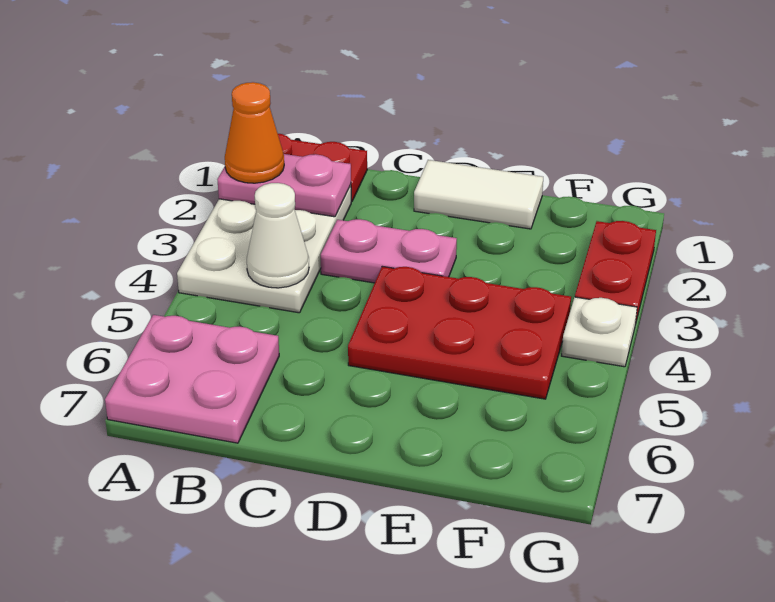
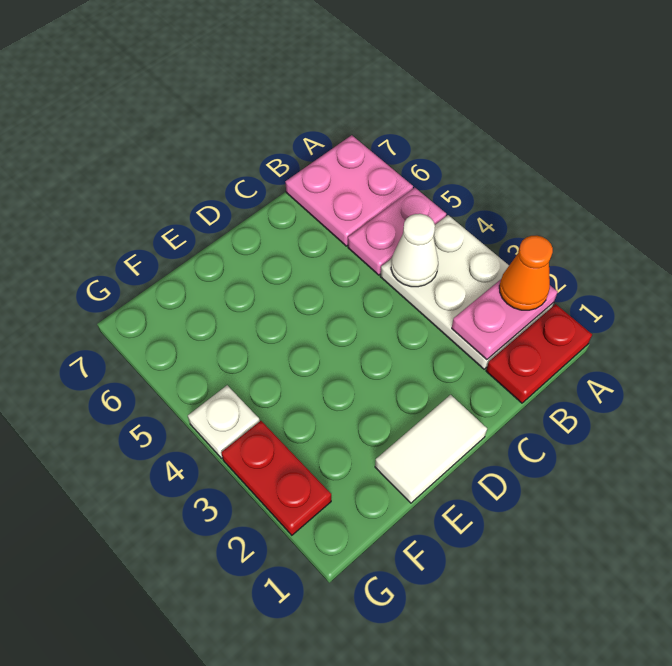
pink 1x2 plate [321,219,457,283] -> pink 1x2 plate moved to [348,188,446,275]
red 2x3 plate [348,266,571,399] -> none

